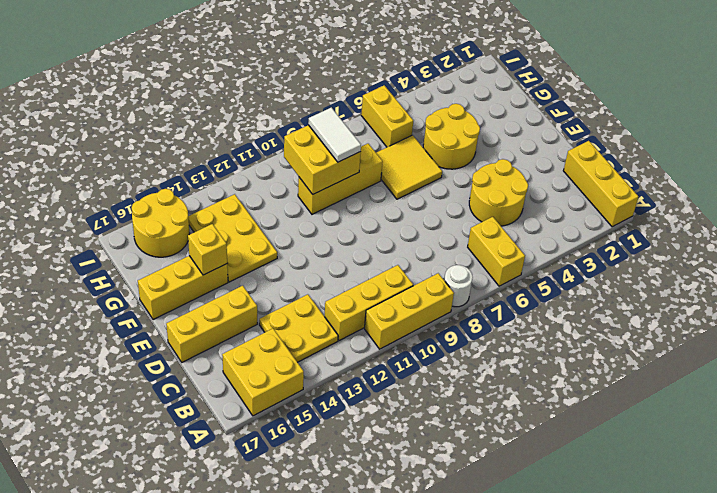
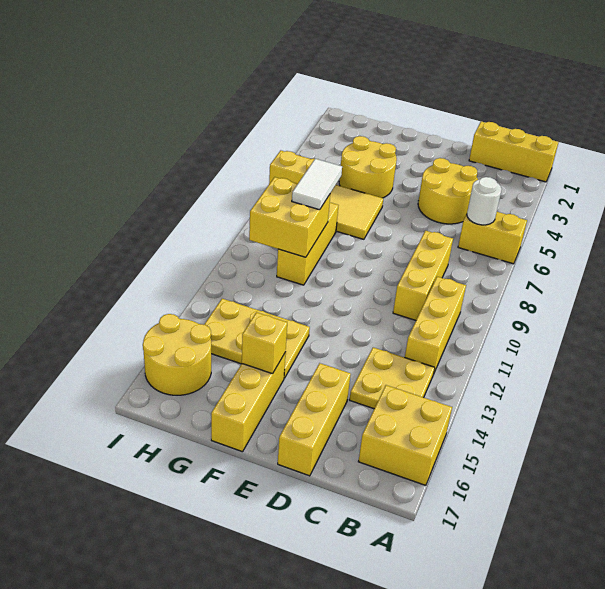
white 1x1 round brick [444,265,473,307] -> white 1x1 round brick moved to [467,177,502,225]
yellow 1x3 brick [365,273,454,349] -> yellow 1x3 brick moved to [393,231,453,320]
white 1x2 tile [308,107,361,162] -> white 1x2 tile turned to [292,159,342,210]

